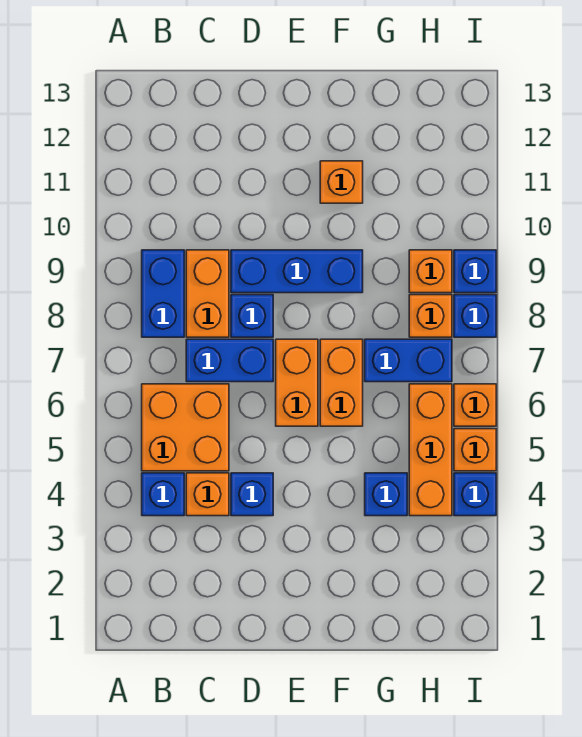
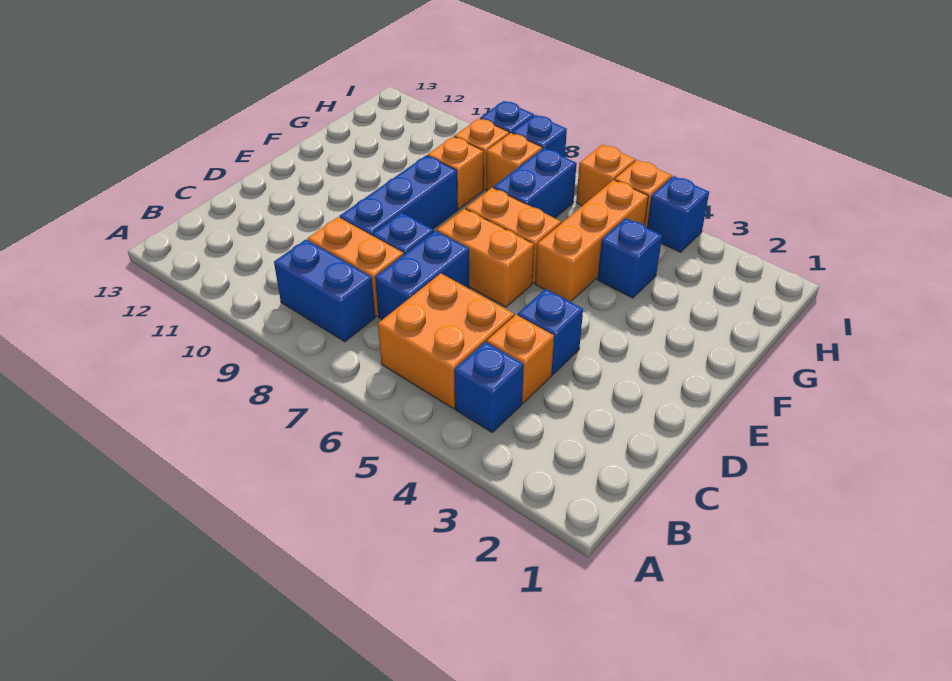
orange 1x1 brick [320,161,363,203] -> orange 1x1 brick moved to [428,136,484,209]
orange 1x3 brick [409,384,452,516] -> orange 1x3 brick turned to [535,180,648,302]

